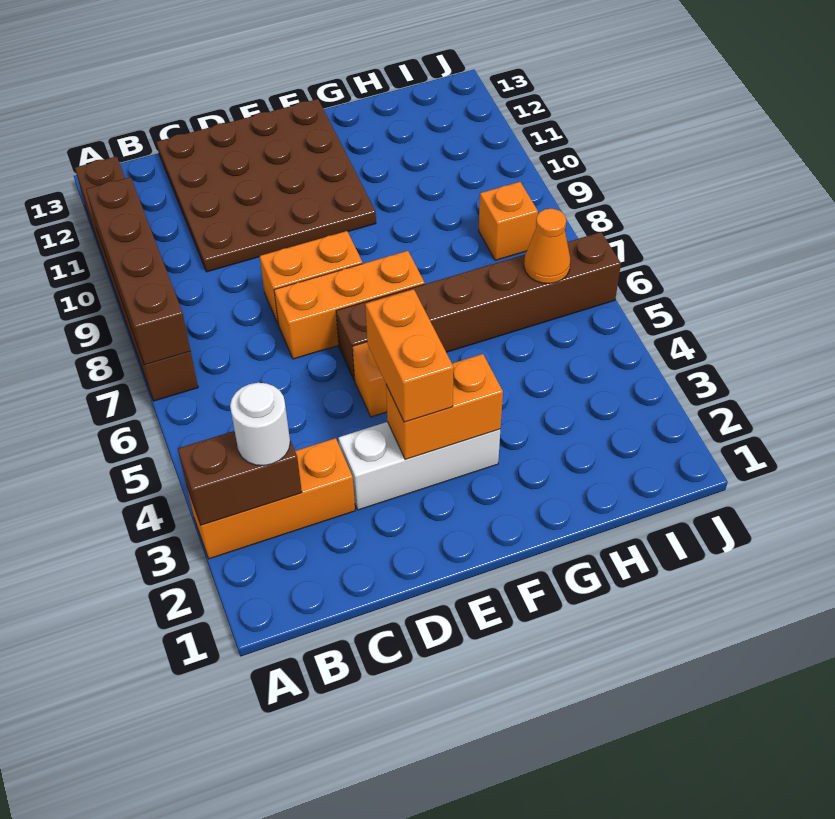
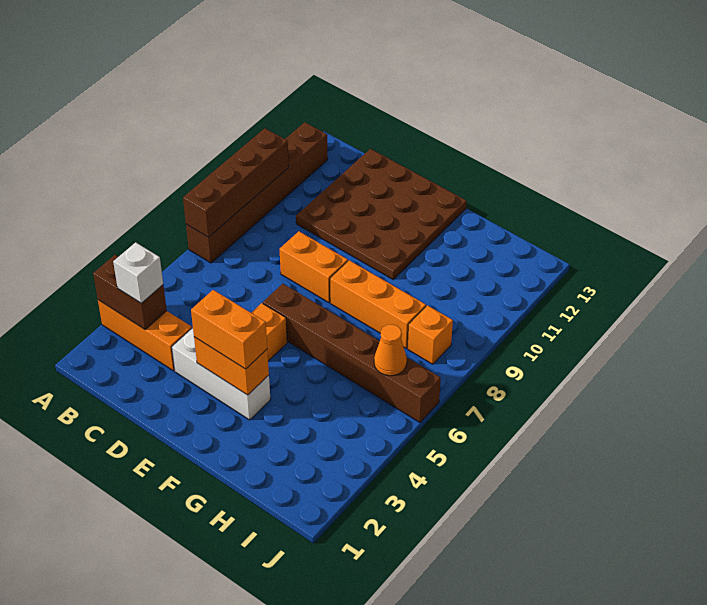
white 1x1 round brick [230,383,290,466] -> white 1x1 brick [113,242,163,303]
orange 1x3 brick [274,251,425,359] -> orange 1x3 brick moved to [330,260,426,348]
orange 1x2 brick [365,289,454,422] -> orange 1x2 brick turned to [191,290,267,369]

